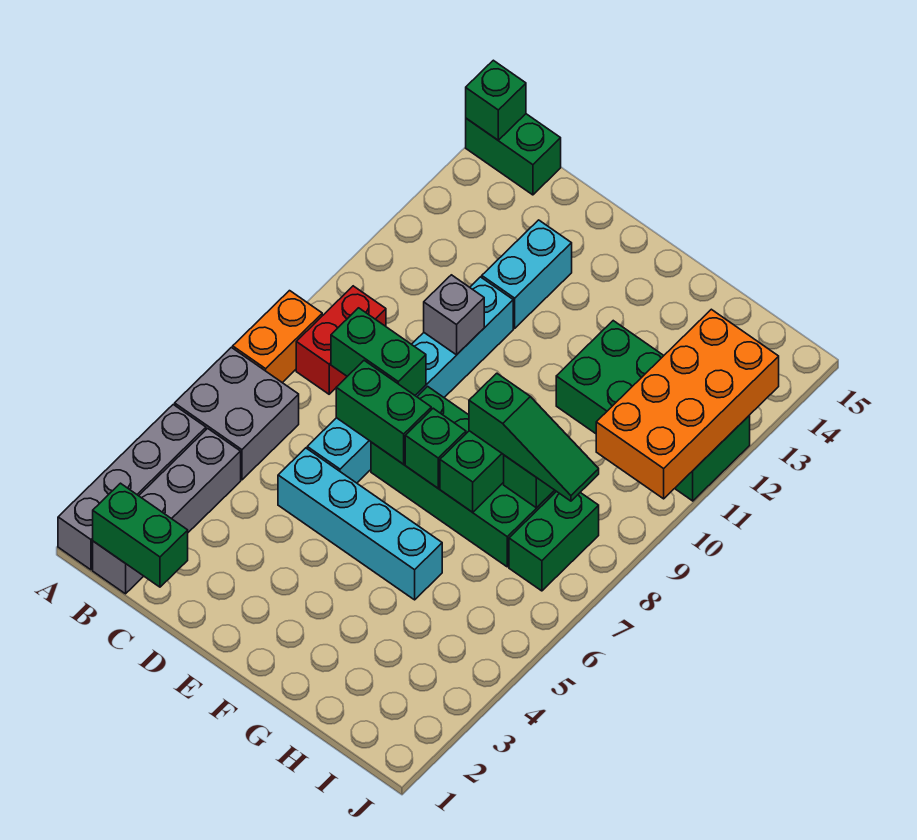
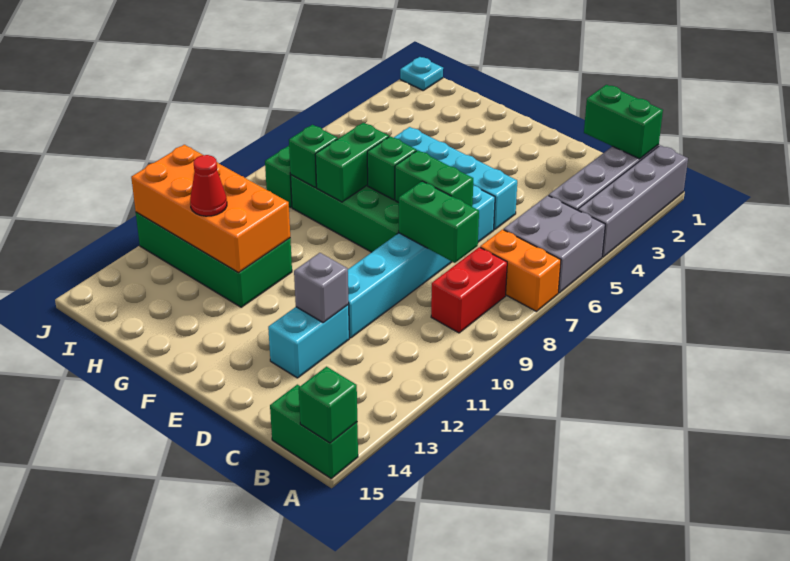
orange 1x2 brick [233,291,322,383] -> orange 1x2 brick turned to [480,230,561,311]
grey 1x1 brick [424,275,484,355] -> grey 1x1 brick moved to [294,253,349,323]
green 1x3 slope [469,373,599,501] -> none
none -> red 1x1 cone [190,155,227,216]
orange 2x4 brick [596,309,779,499] -> orange 2x4 brick turned to [131,145,290,272]
none -> cyan 1x1 plate [400,57,443,90]

